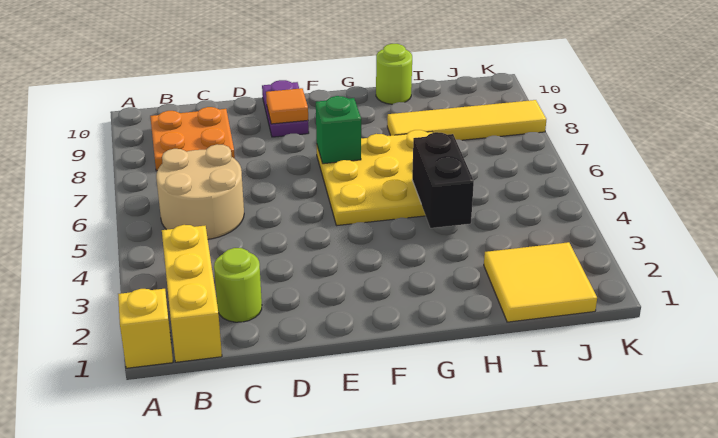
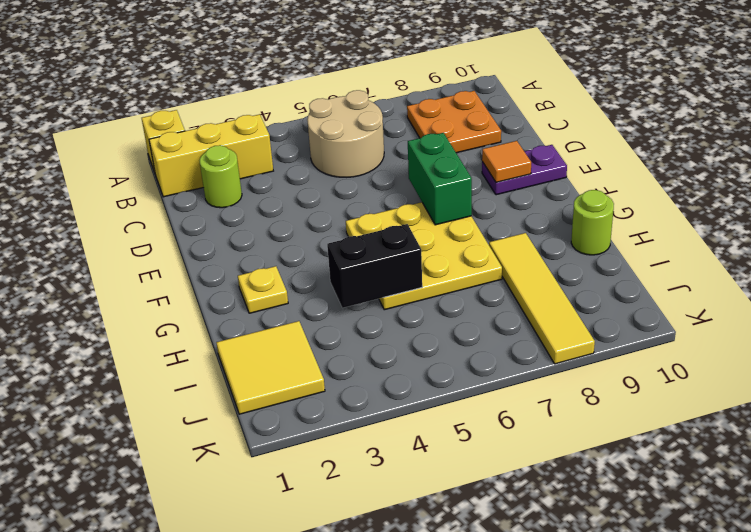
green 1x1 brick [316,96,361,164] -> green 1x2 brick [408,133,472,225]
none -> yellow 1x1 plate [238,266,288,313]

